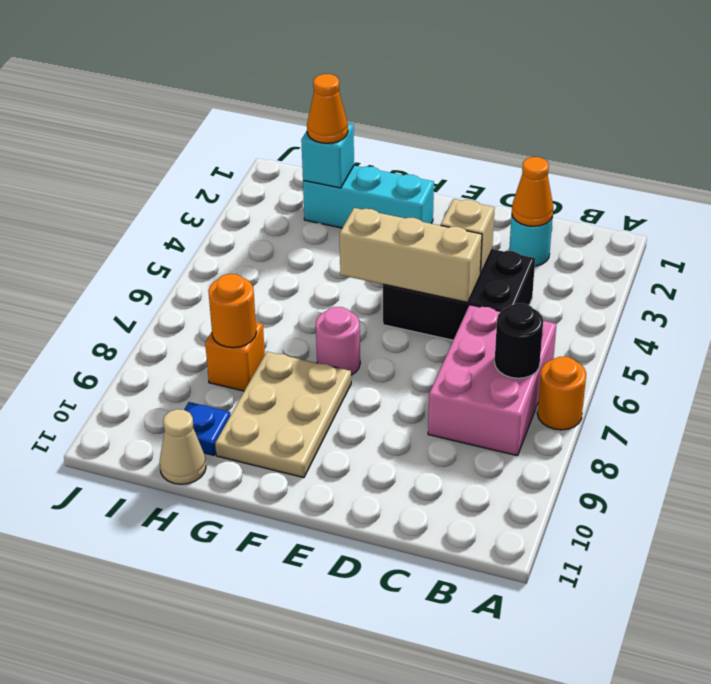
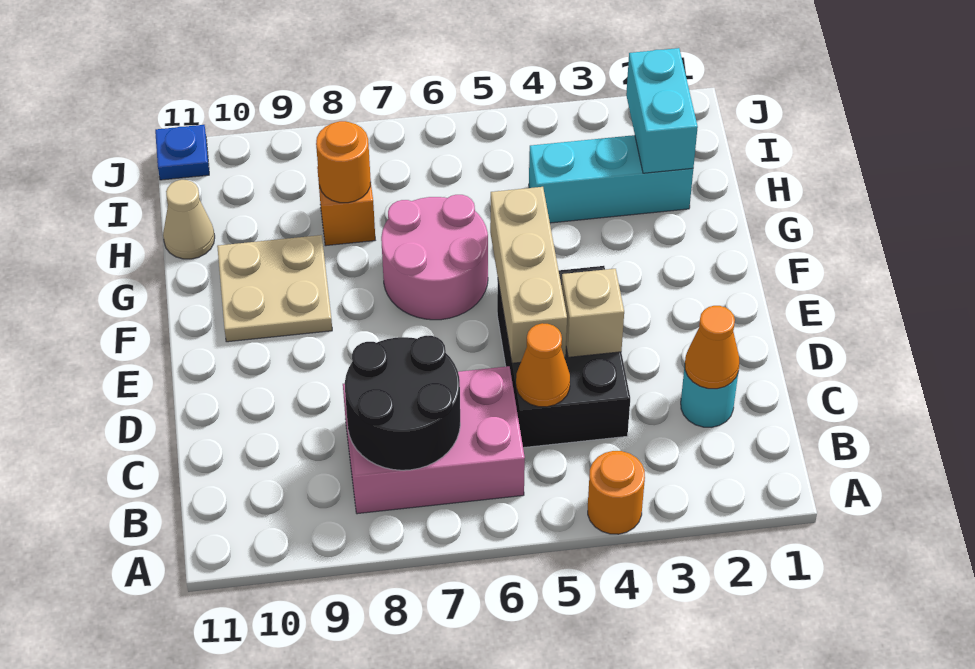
orange 1x1 round brick [537,357,586,430] -> orange 1x1 round brick moved to [588,451,645,534]
black 1x1 round brick [495,303,543,378] -> black 2x2 round brick [345,336,460,470]
cyan 1x3 brick [303,166,434,228] -> cyan 1x3 brick turned to [529,135,693,223]
pink 1x1 round brick [316,307,360,375] -> pink 2x2 round brick [381,195,488,320]
tan 2x3 plate [215,352,351,478] -> tan 2x2 plate [217,235,332,342]
cyan 1x1 brick [301,123,354,188] -> cyan 1x2 brick [626,48,698,173]
orange 1x1 cone [307,74,348,143] -> orange 1x1 cone moved to [516,323,570,407]
blue 1x1 plate [184,402,231,455] -> blue 1x1 plate moved to [155,125,209,180]

